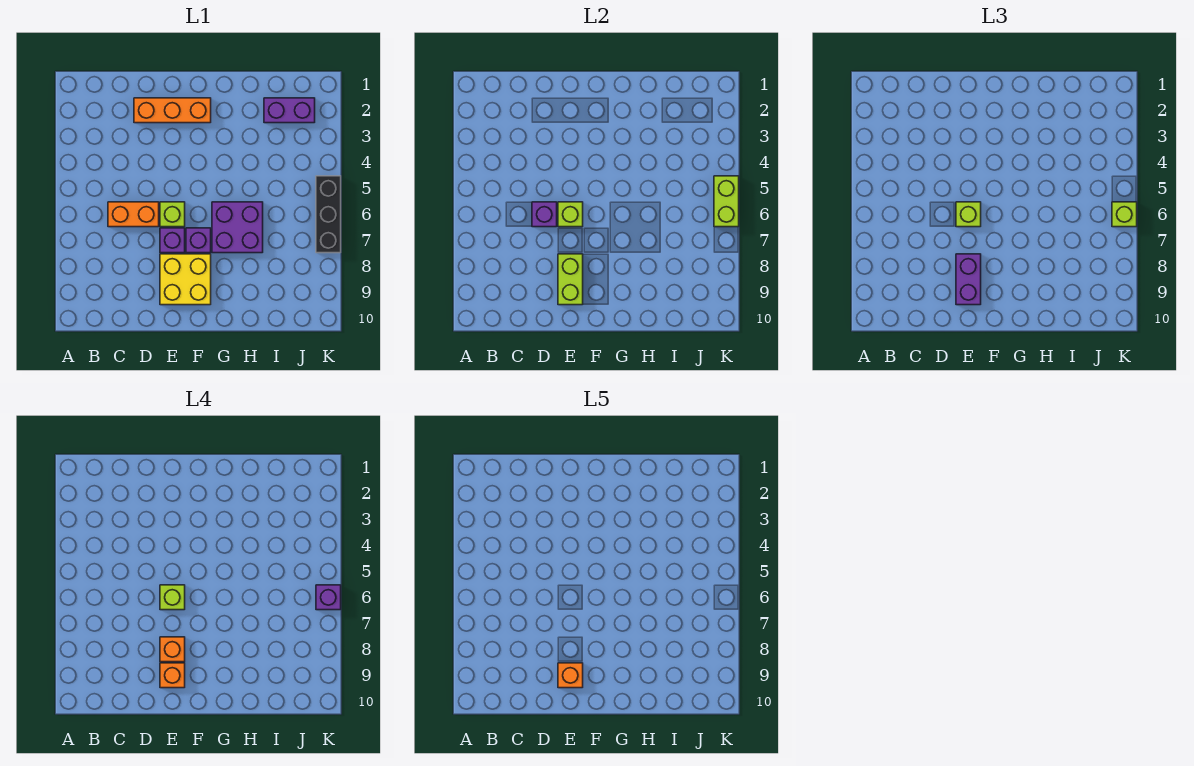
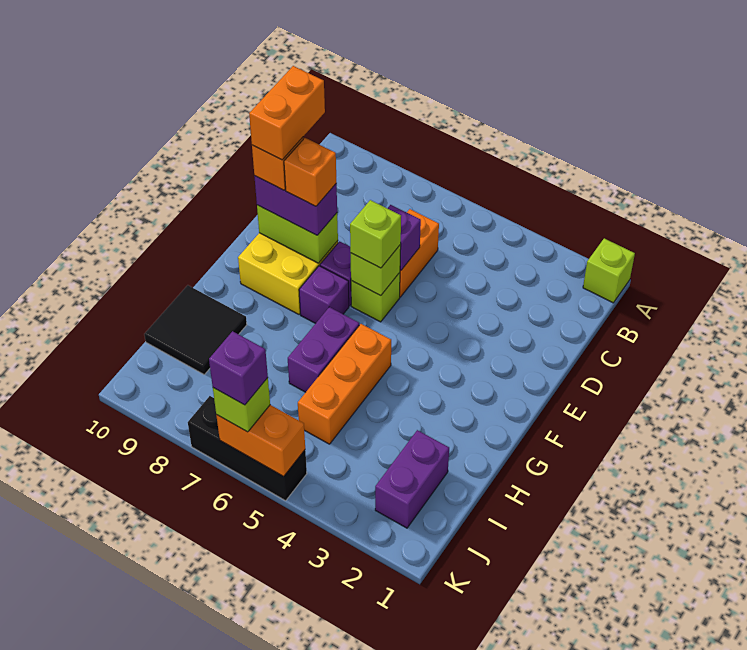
orange 1x3 brick [134,98,211,123] -> orange 1x3 brick moved to [298,324,391,444]
lime 1x1 brick [160,585,185,610] -> lime 1x1 brick moved to [583,238,635,303]
orange 1x1 brick [558,663,583,688] -> orange 1x2 brick [249,66,325,160]
purple 2x2 brick [212,202,263,253] -> purple 1x2 brick [288,307,359,392]
none -> black 2x2 tile [144,285,247,374]
lime 1x2 brick [714,176,739,227] -> orange 1x2 brick [216,405,305,476]

